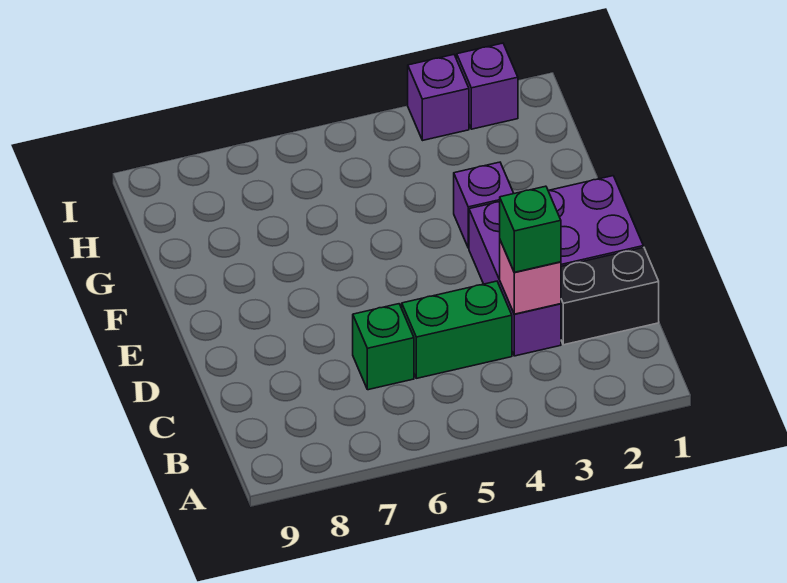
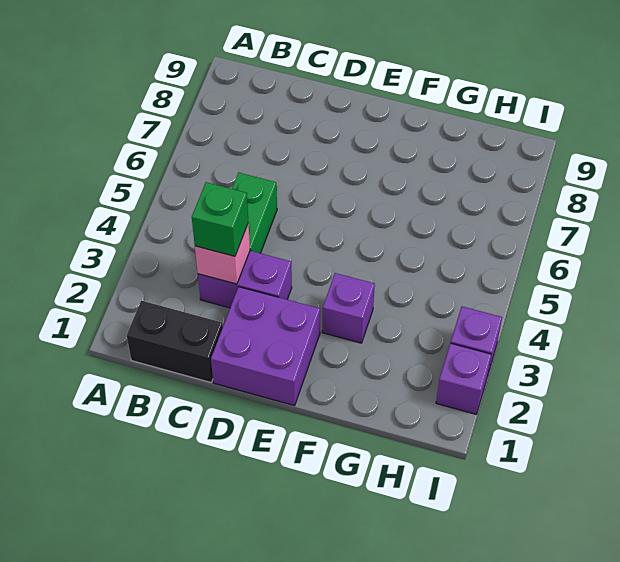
black 1x2 brick [561,247,659,345] -> black 1x2 brick turned to [127,301,223,382]
purple 1x3 brick [469,202,561,356] -> purple 1x2 brick [198,251,292,308]
green 1x1 brick [353,304,414,390] -> none

